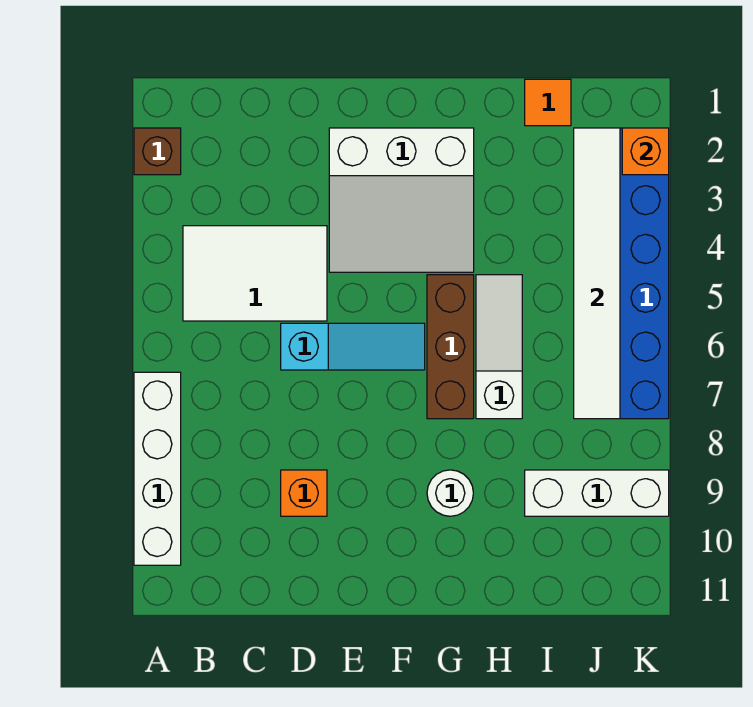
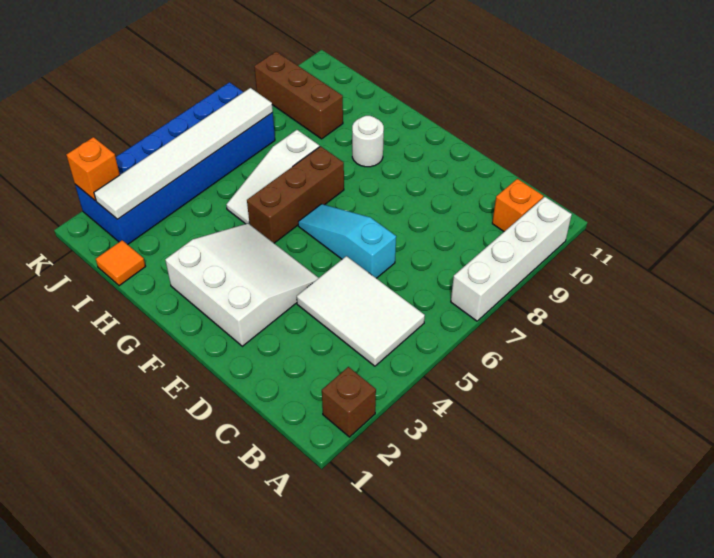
orange 1x1 brick [281,470,327,516] -> orange 1x1 brick moved to [492,179,543,232]
white 1x3 brick [525,470,669,516] -> brown 1x3 brick [254,52,343,139]

